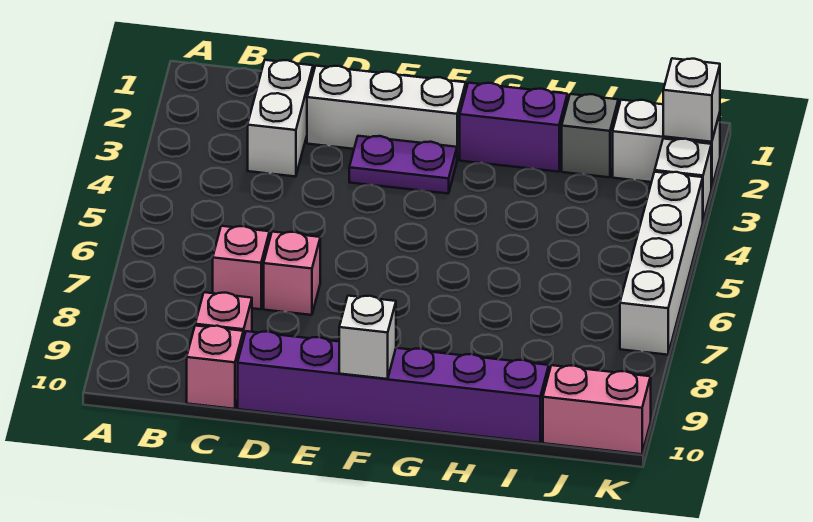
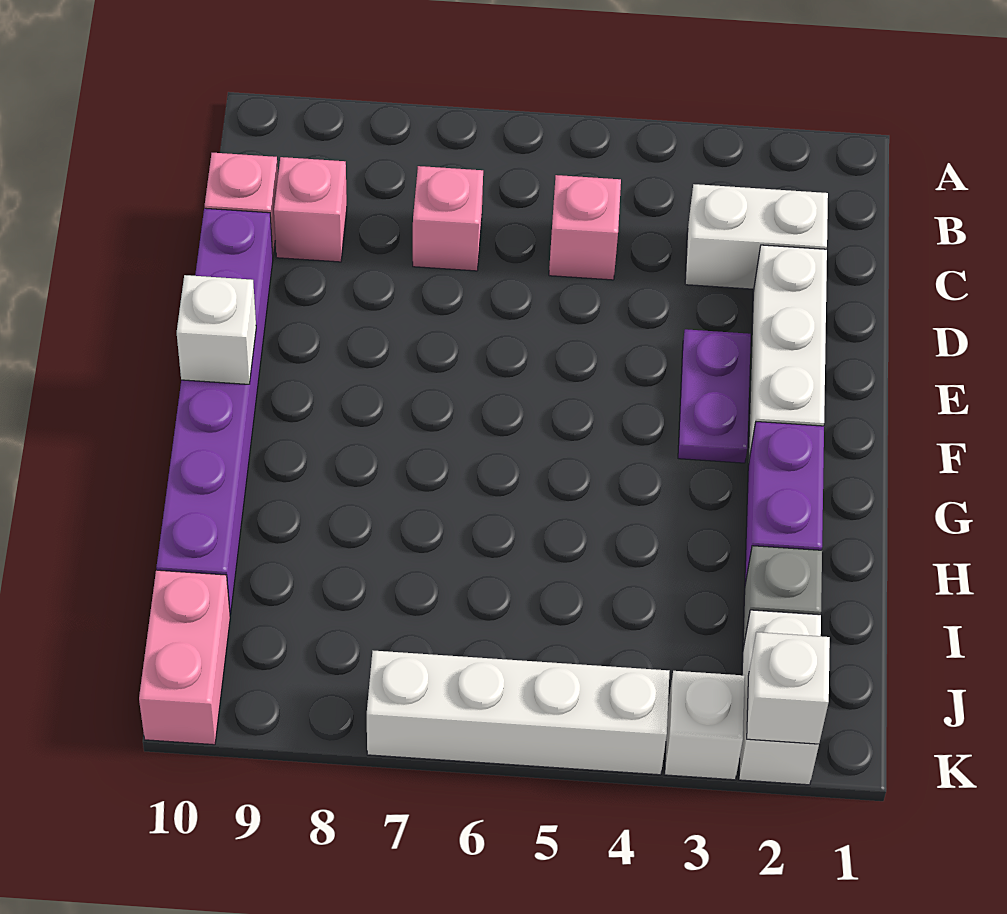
pink 1x1 brick [264,232,320,315] -> pink 1x1 brick moved to [549,175,621,280]

